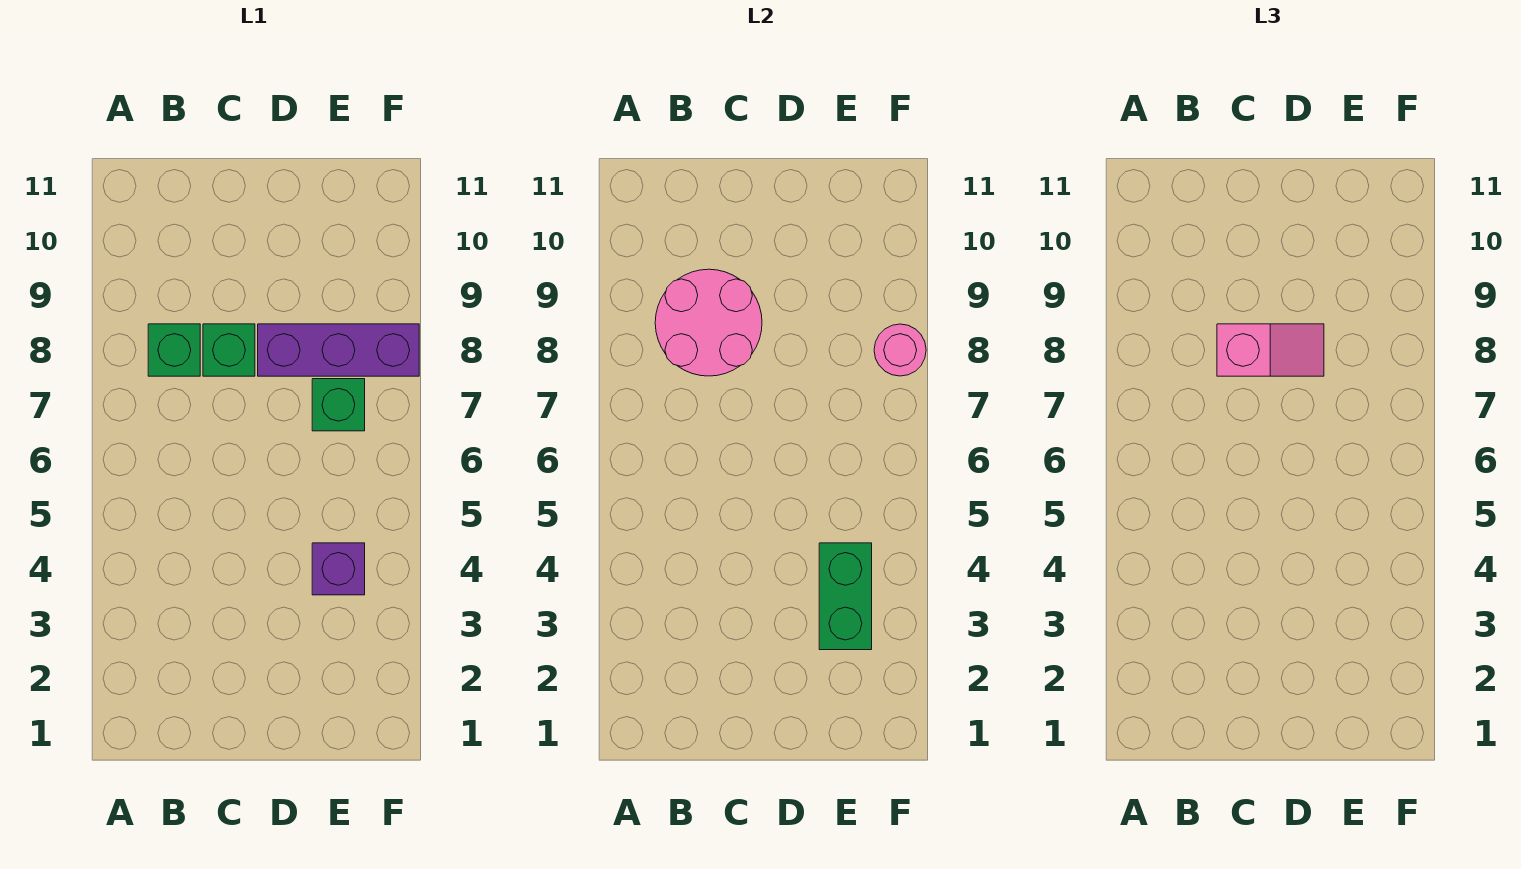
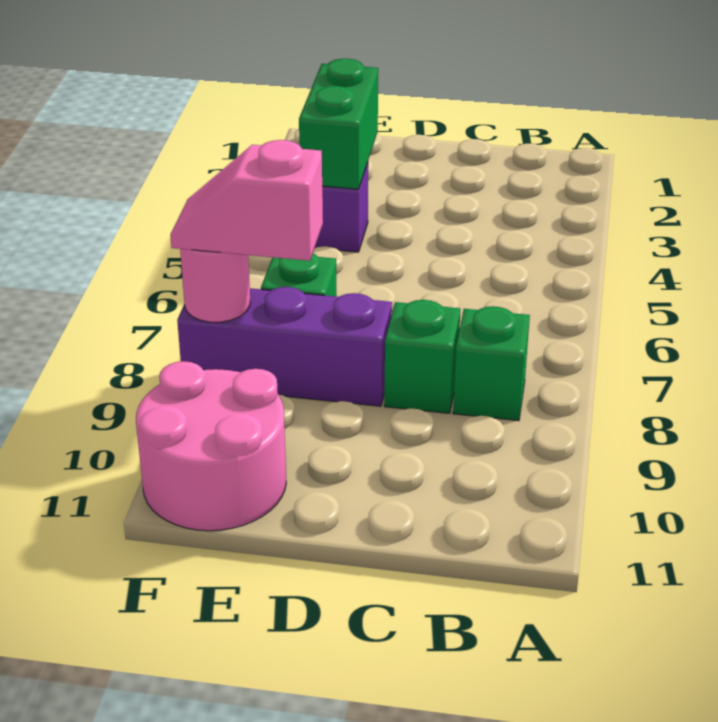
pink 2x2 round brick [655,269,762,376] -> pink 2x2 round brick moved to [136,361,286,531]
pink 1x2 slope [1217,324,1324,376] -> pink 1x2 slope moved to [170,140,323,261]

